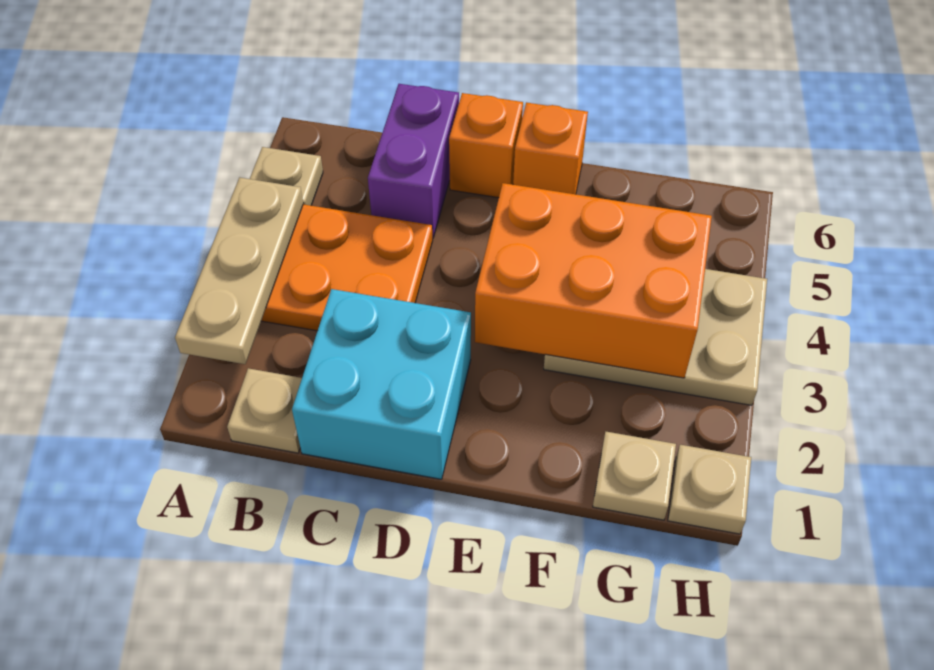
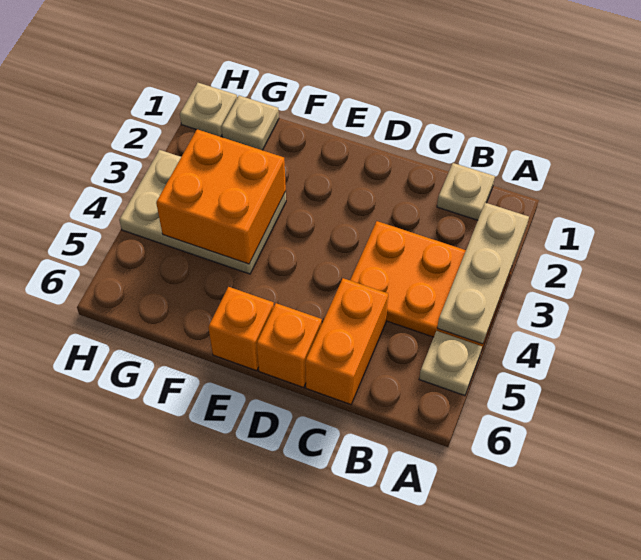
cyan 2x2 brick [292,289,471,479] -> none
purple 1x2 brick [368,84,459,239] -> orange 1x2 brick [305,278,388,404]
orange 2x3 brick [475,183,712,378] -> orange 2x2 brick [156,129,286,264]

